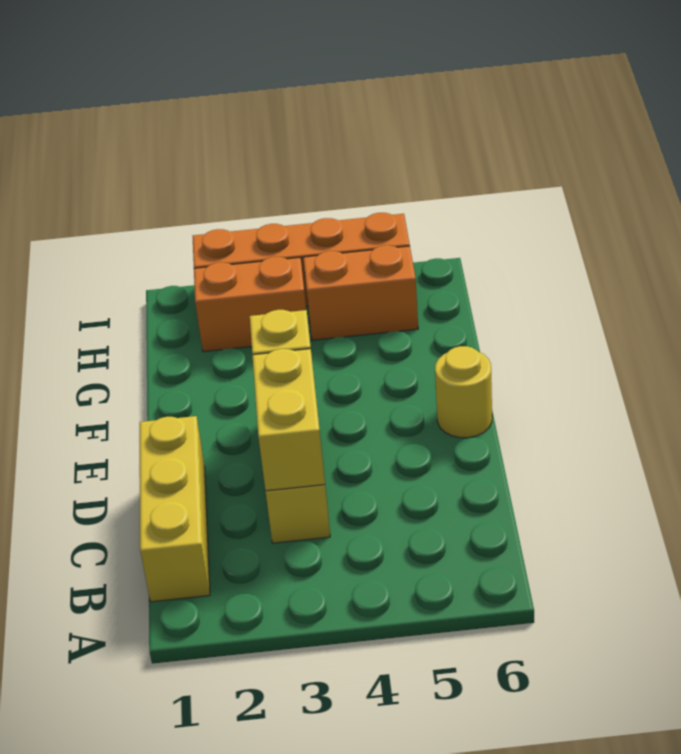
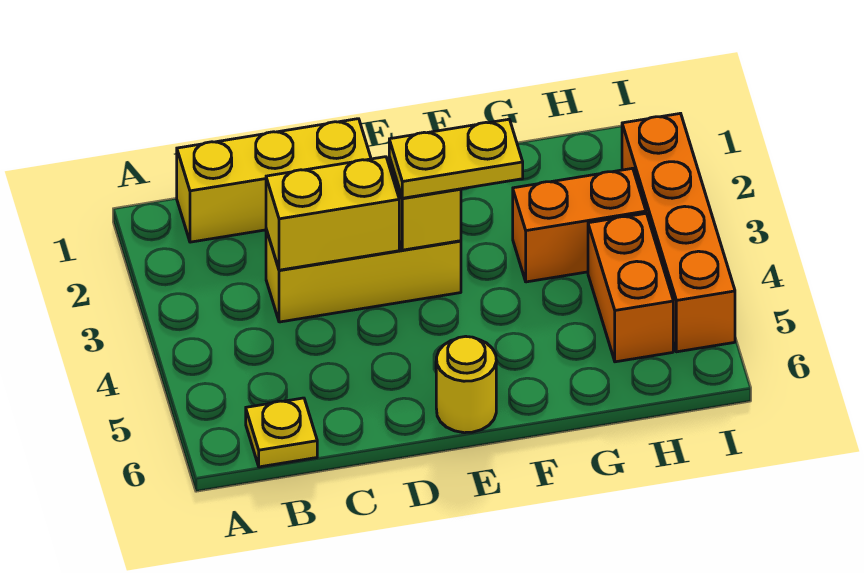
none -> yellow 1x1 plate [246,398,317,467]
none -> yellow 1x2 plate [389,119,523,198]
orange 1x2 brick [194,257,306,352] -> orange 1x2 brick turned to [513,168,646,282]

